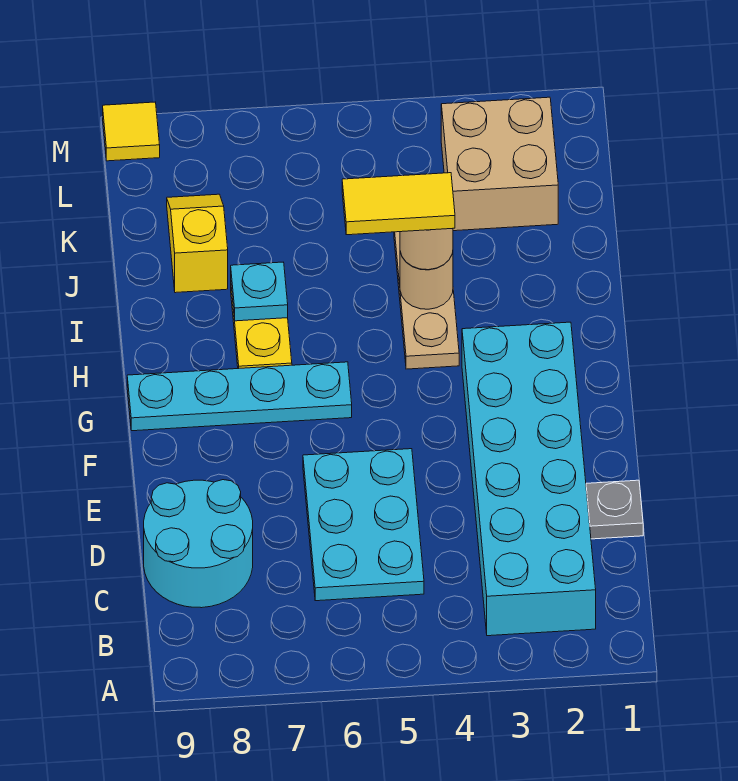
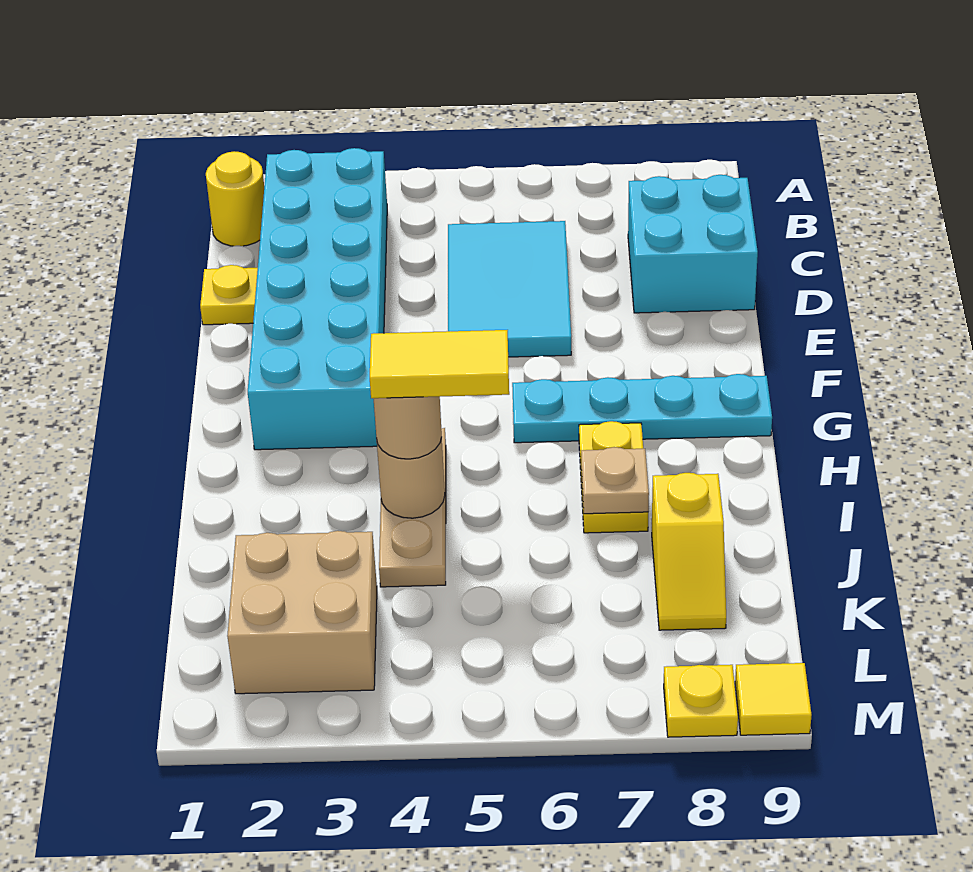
none -> yellow 1x1 round brick [206,151,264,246]
cyan 2x3 plate [303,449,424,601] -> cyan 2x3 tile [448,221,571,357]
cyan 2x2 round brick [144,480,253,608] -> cyan 2x2 brick [628,175,758,313]
grey 1x1 plate [586,480,643,539] -> yellow 1x1 plate [200,265,258,325]
cyan 1x1 plate [231,262,288,321] -> tan 1x1 plate [581,447,649,514]
none -> yellow 1x1 plate [664,665,738,737]

